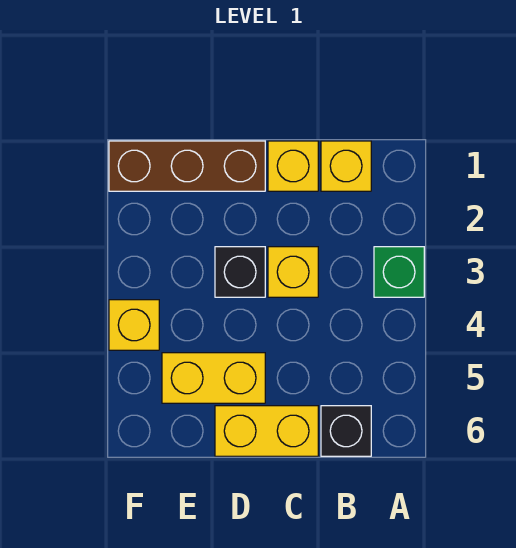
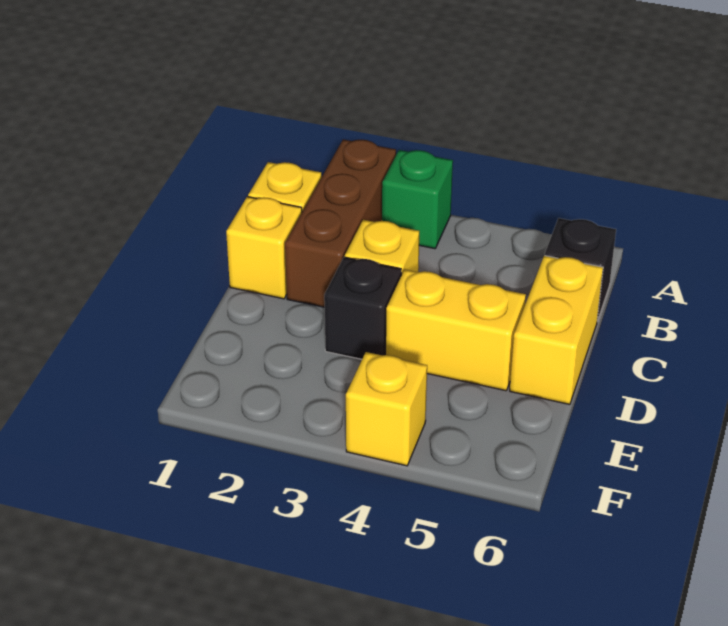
brown 1x3 brick [109,141,265,191] -> brown 1x3 brick moved to [285,139,396,307]
yellow 1x2 brick [162,353,265,403] -> yellow 1x2 brick turned to [386,270,526,391]

